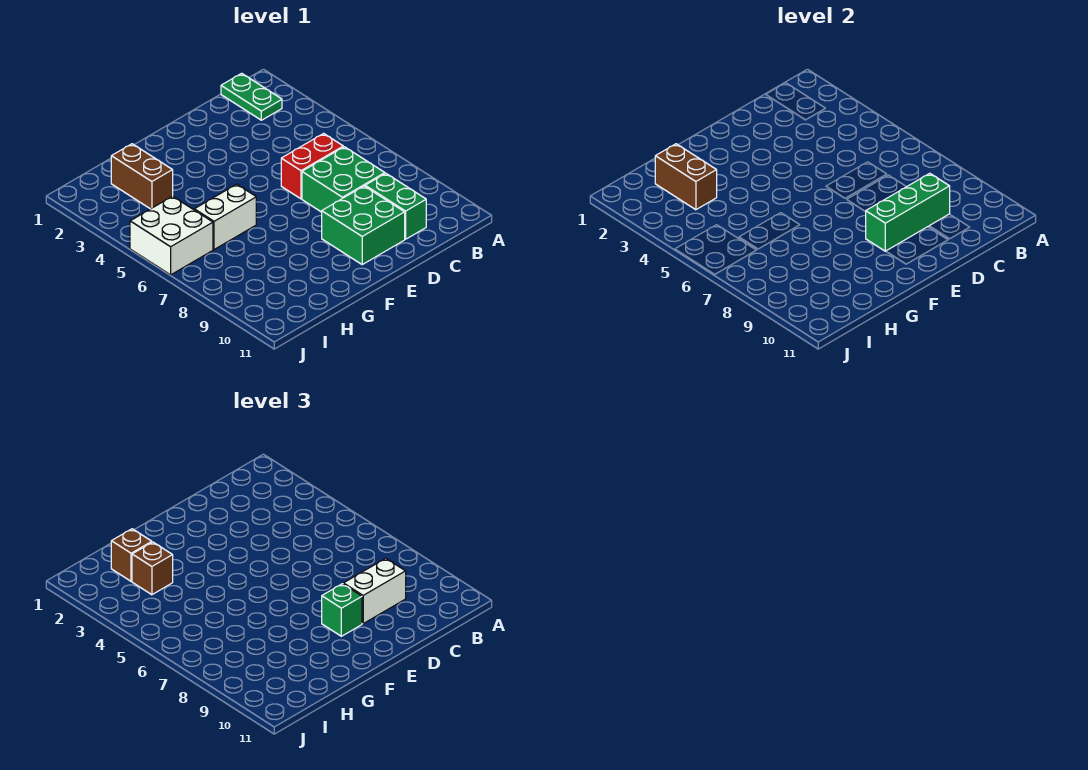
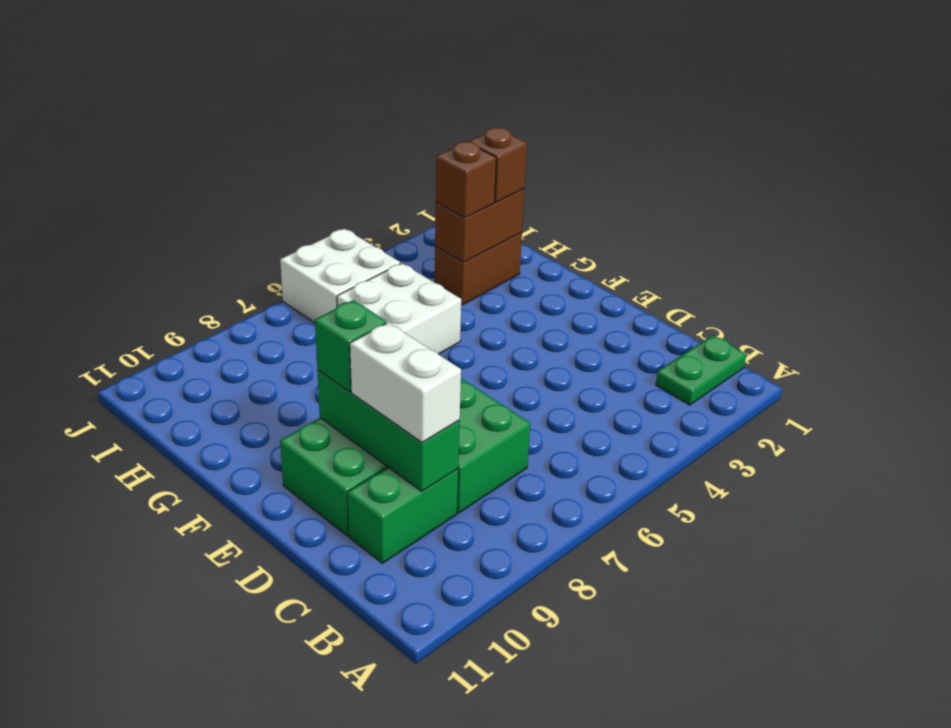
red 1x2 brick [281,133,343,199] -> none
white 1x2 brick [194,184,256,249] -> white 2x2 brick [337,263,461,354]

